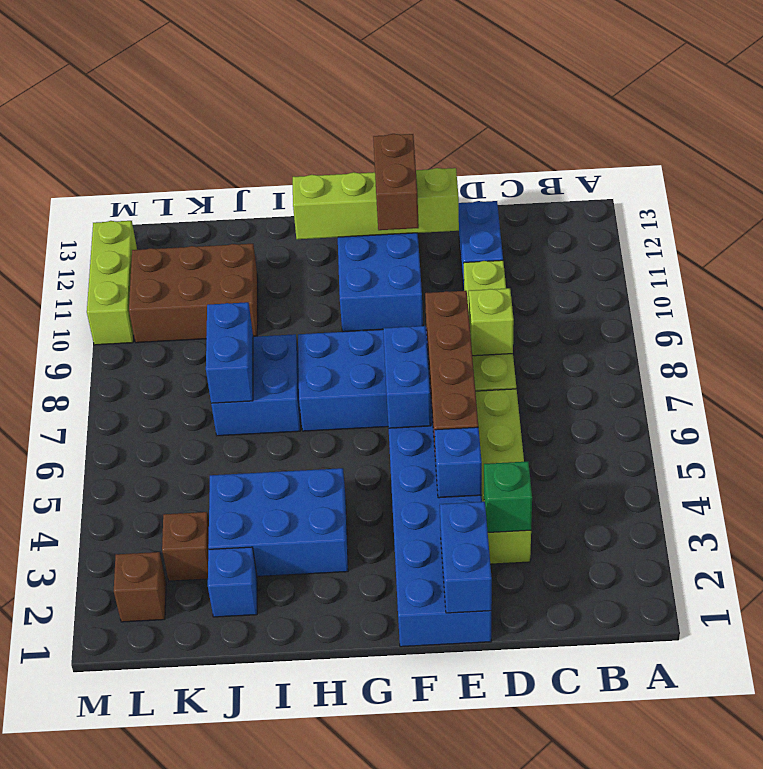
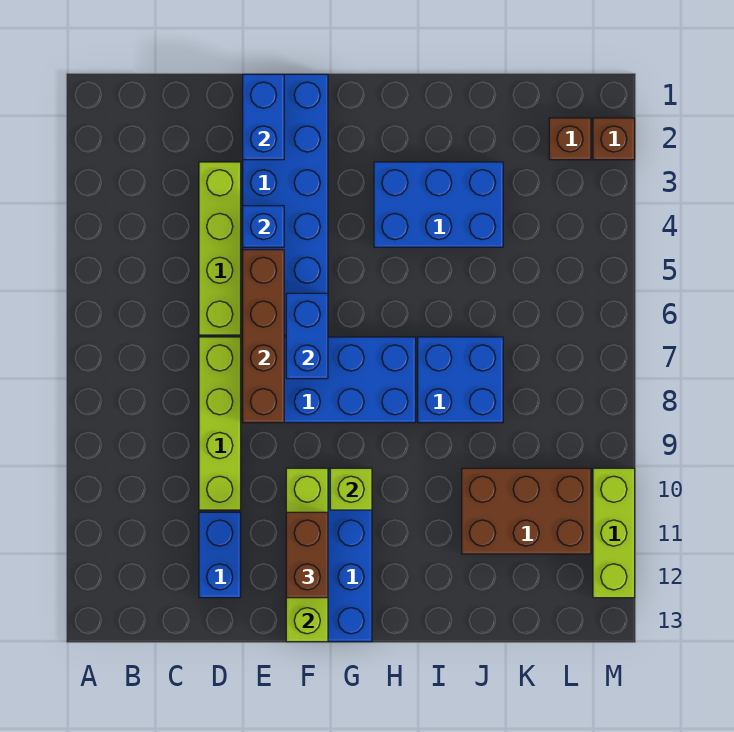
green 1x1 brick [484,461,532,532] -> none
lime 1x1 brick [469,288,514,356] -> lime 1x1 brick moved to [330,468,372,510]
lime 1x4 brick [293,168,459,239] -> lime 1x4 brick turned to [286,468,328,642]
blue 1x1 brick [208,547,257,617] -> none
blue 1x2 brick [206,302,253,404] -> none
brown 1x1 brick [162,512,209,581] -> brown 1x1 brick moved to [593,118,635,160]

